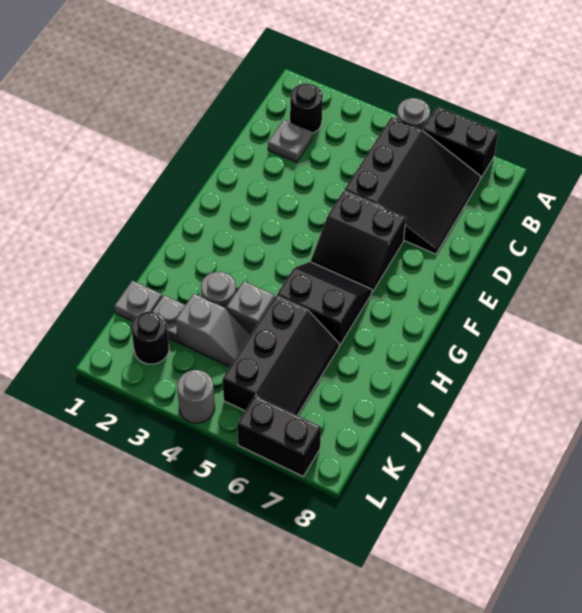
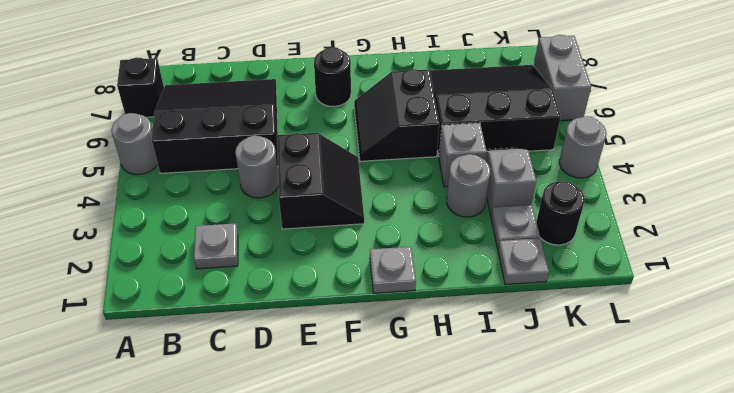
black 1x2 brick [423,106,498,179] -> black 1x1 brick [117,58,164,117]
black 1x1 round brick [290,84,323,133] -> black 1x1 round brick moved to [314,47,351,107]
none -> grey 1x1 round brick [235,136,278,198]
black 2x2 slope [311,191,406,292] -> black 2x2 slope moved to [277,133,364,229]
none -> grey 1x1 plate [370,247,416,293]
black 2x3 slope [223,296,339,415] -> black 3x3 slope [430,65,561,156]
black 1x2 brick [237,396,321,476] -> grey 1x2 brick [534,35,591,121]

